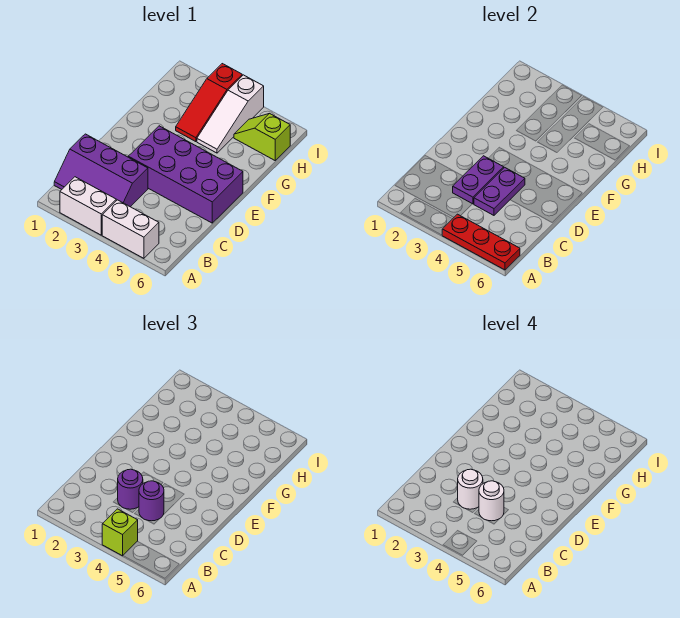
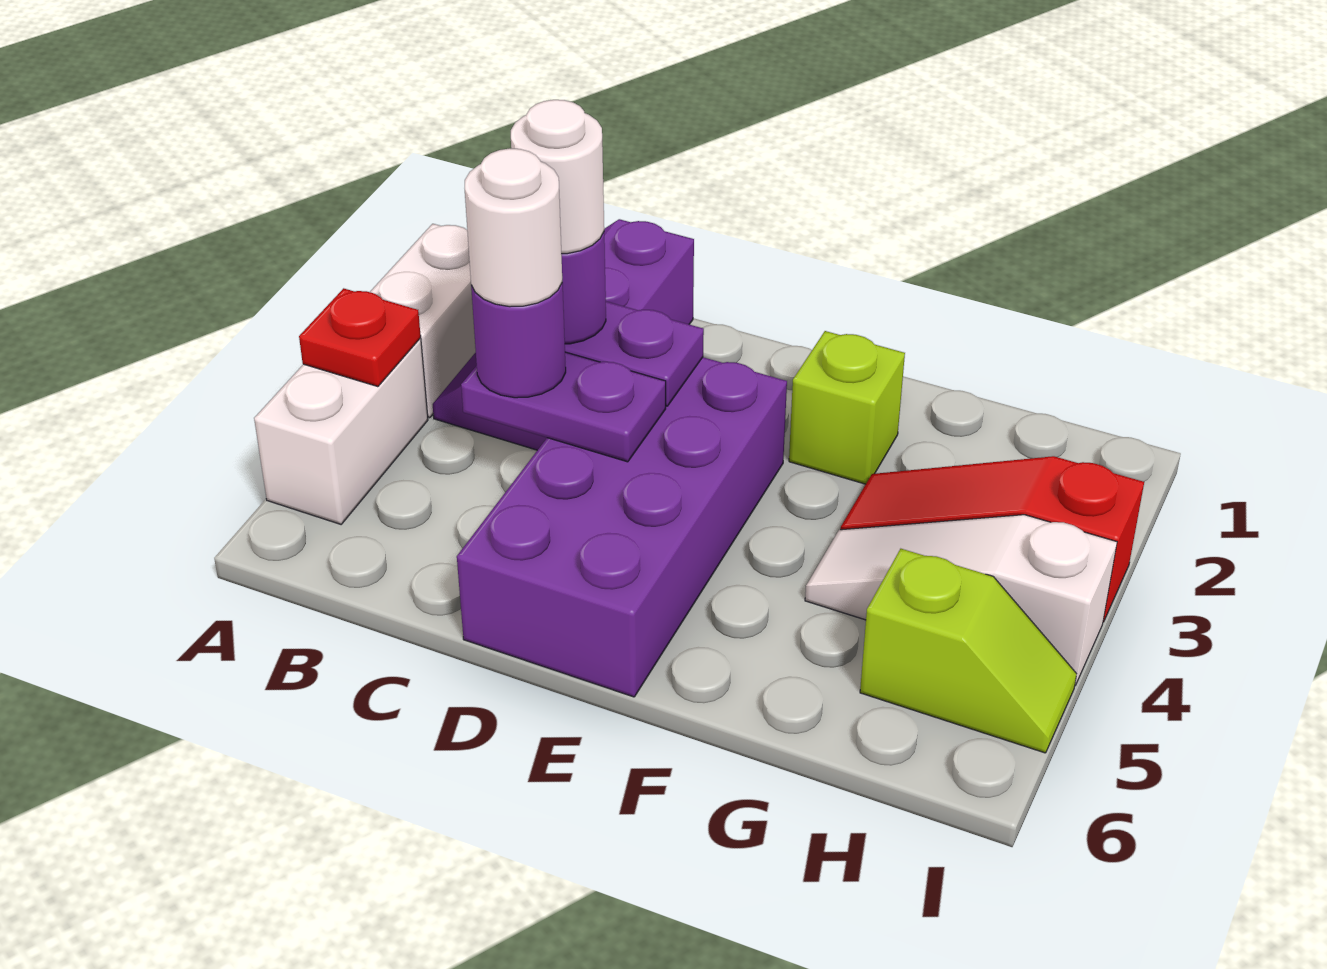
red 1x3 plate [442,214,520,270] -> red 1x1 plate [299,288,421,387]
lime 1x1 brick [102,509,138,556] -> lime 1x1 brick moved to [789,331,905,484]
lime 1x2 slope [234,114,290,160] -> lime 1x2 slope turned to [860,549,1077,753]

